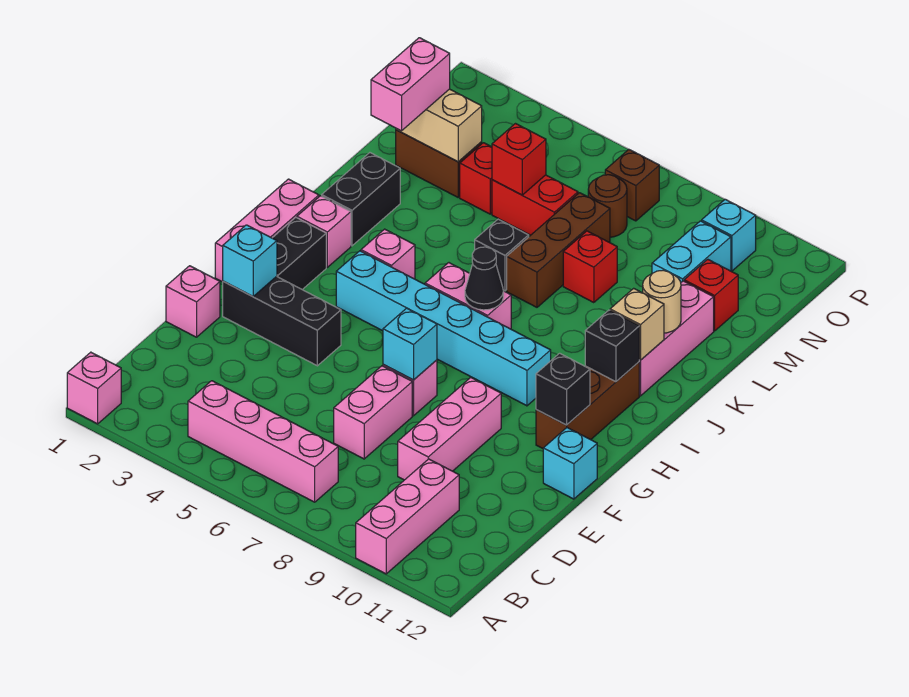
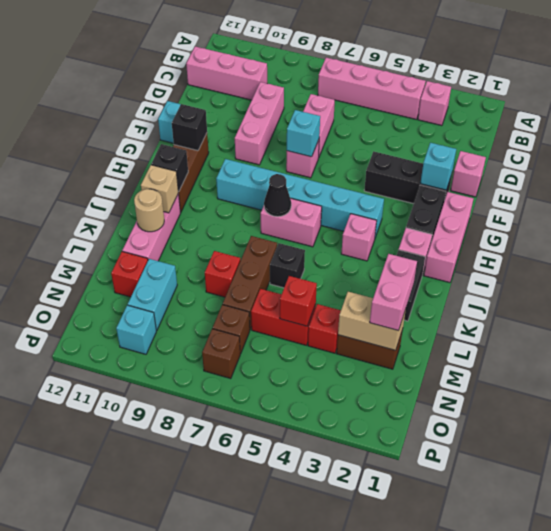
pink 1x1 brick [67,352,121,424] -> pink 1x1 brick moved to [418,81,451,126]
pink 1x3 brick [356,459,459,574] -> pink 1x3 brick turned to [186,47,267,100]
brown 1x1 round brick [588,175,627,237] -> brown 1x1 brick [212,304,250,354]

